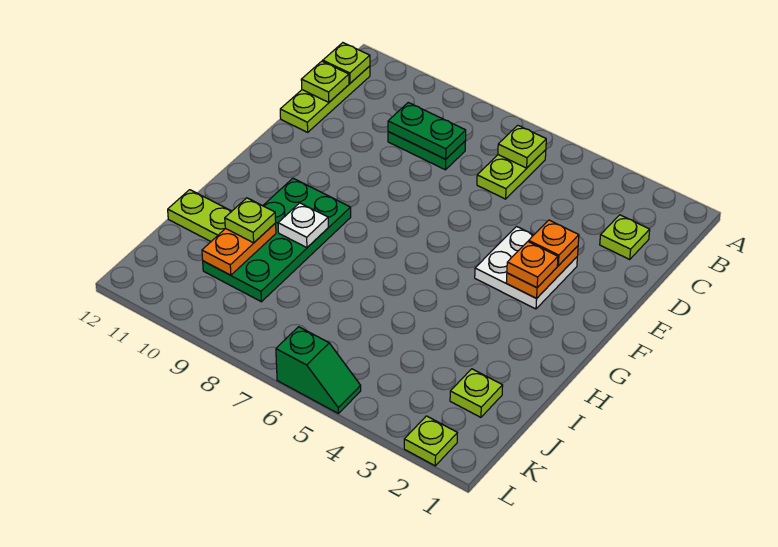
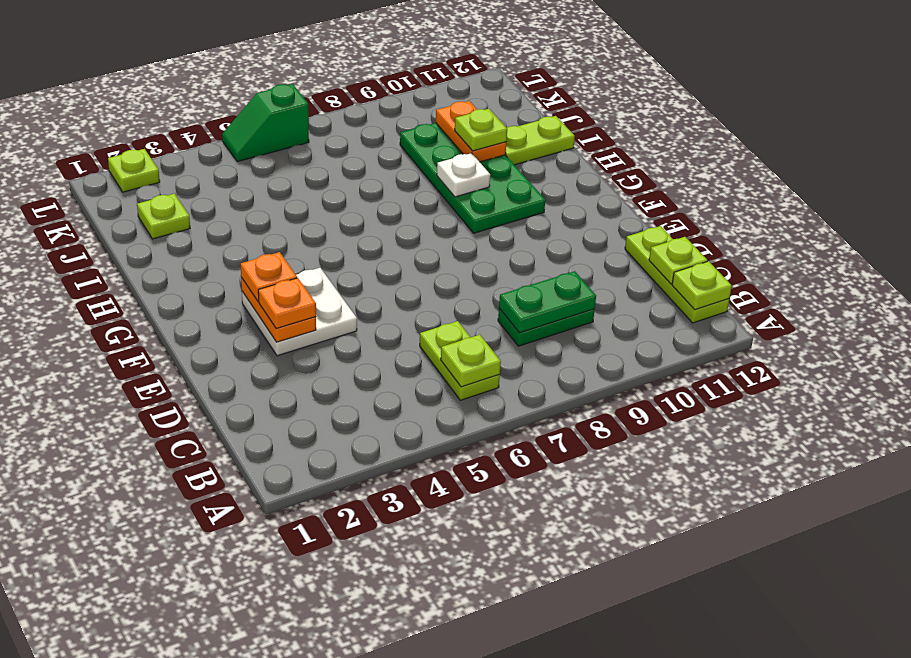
lime 1x1 plate [600,215,650,259] -> none

